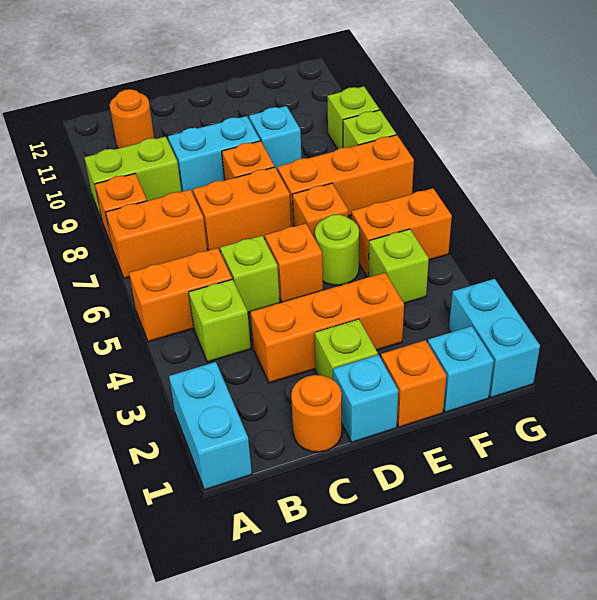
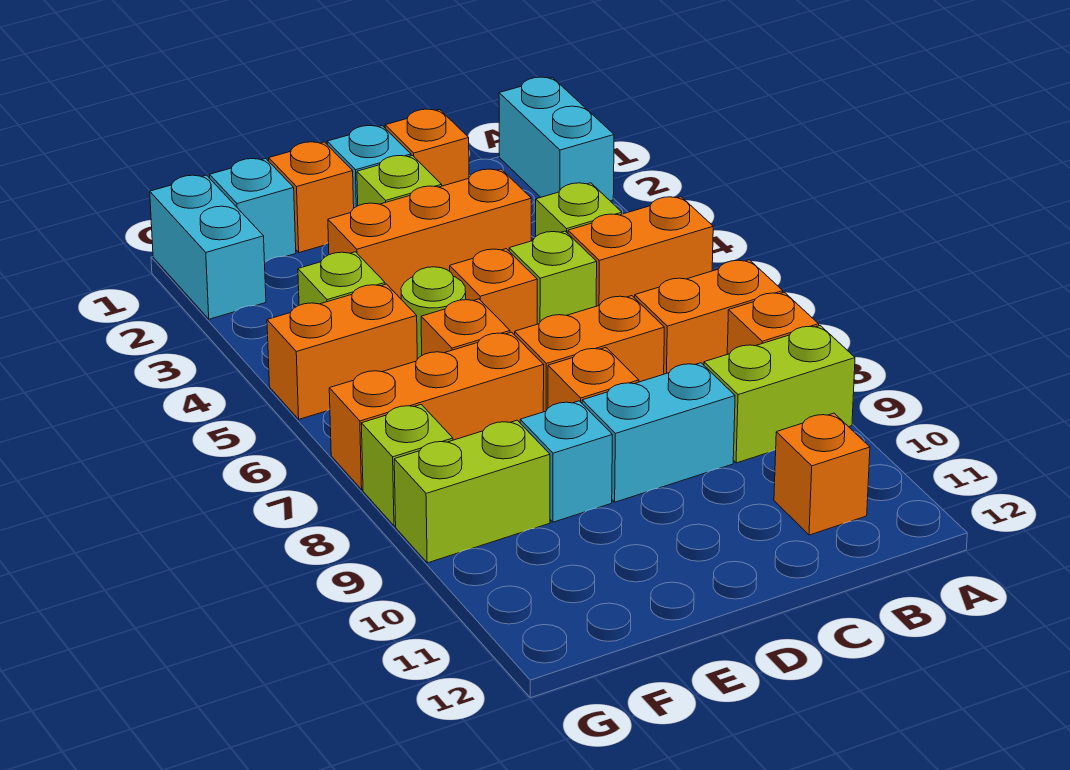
orange 1x1 round brick [110,89,154,148] -> orange 1x1 brick [774,413,870,535]
orange 1x1 round brick [291,375,342,452] -> orange 1x1 brick [385,109,469,186]
lime 1x1 brick [327,86,379,149] -> lime 1x2 brick [394,420,550,563]

